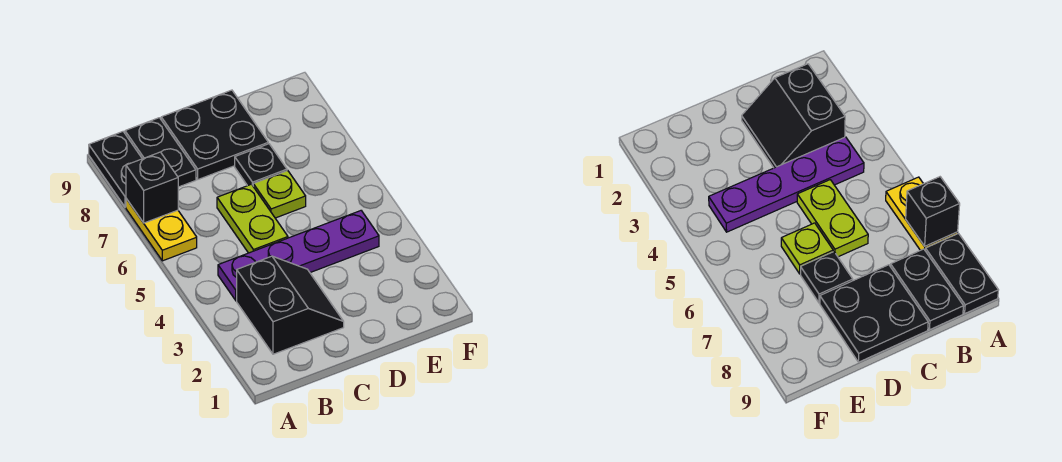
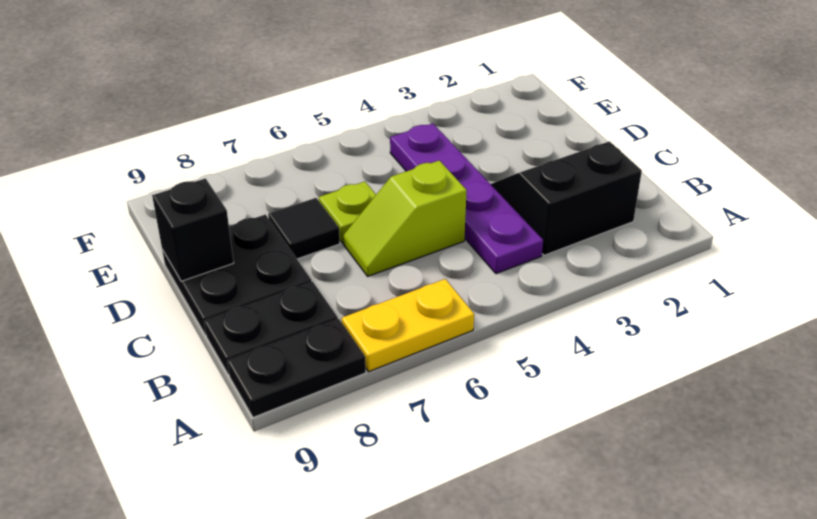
black 1x1 brick [126,152,178,223] -> black 1x1 brick moved to [152,178,234,281]
lime 1x2 plate [217,184,288,253] -> lime 1x2 slope [343,160,467,276]
black 1x1 plate [235,144,287,186] -> black 1x1 tile [268,198,340,259]

